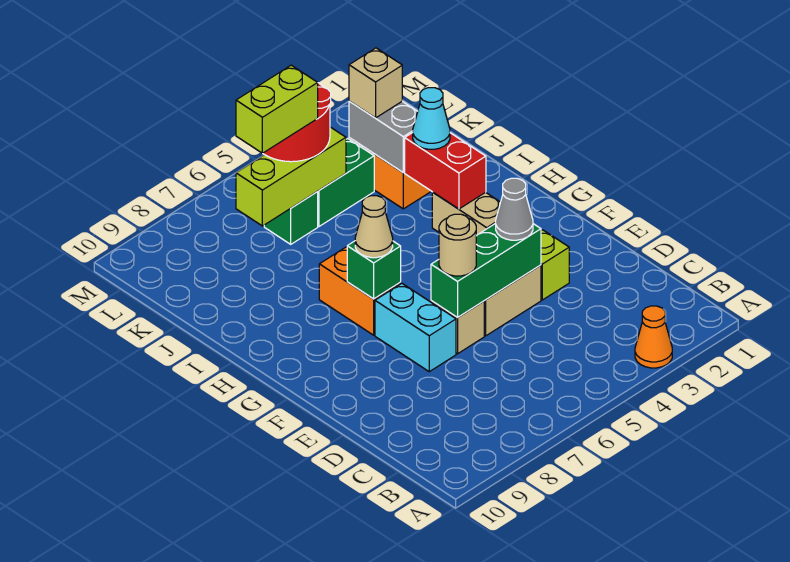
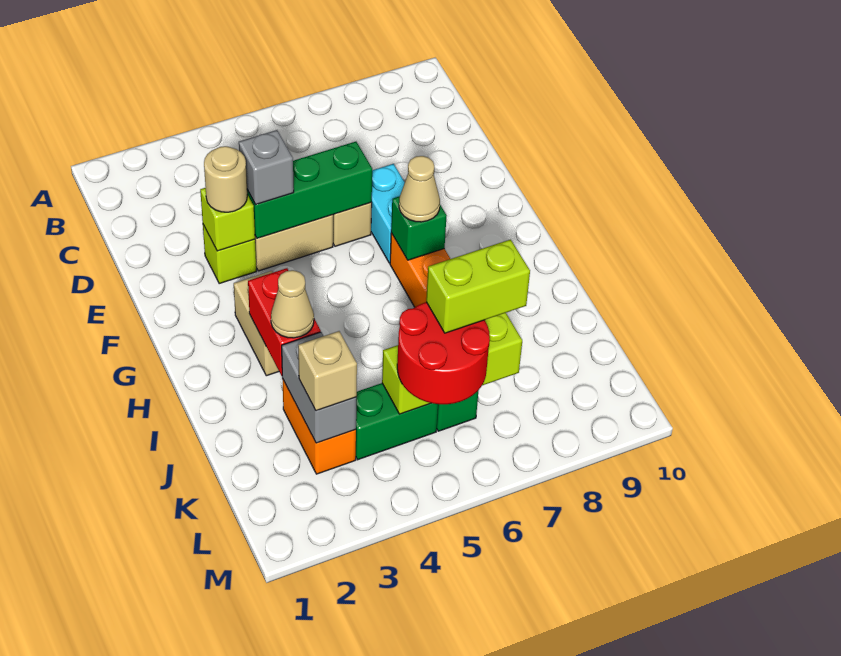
orange 1x1 cone [635,306,672,368] -> none
none -> lime 1x1 brick [200,188,255,251]
grey 1x1 cone [496,178,533,240] -> grey 1x1 brick [239,130,294,205]
tan 1x1 round brick [439,214,476,276] -> tan 1x1 round brick moved to [204,146,247,212]
cyan 1x1 cone [413,88,450,149] -> tan 1x1 cone [271,270,314,338]

